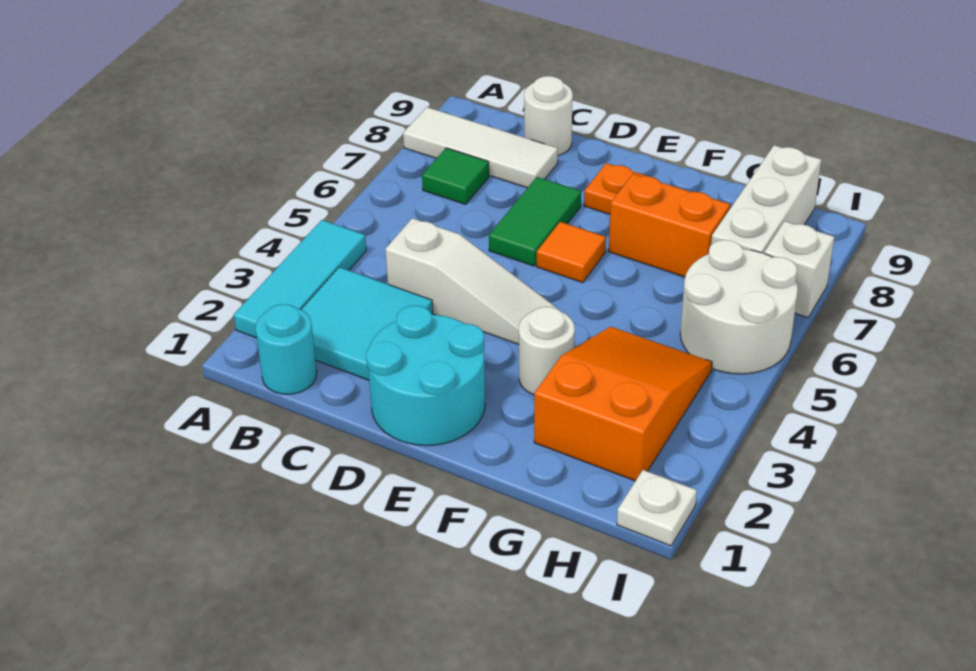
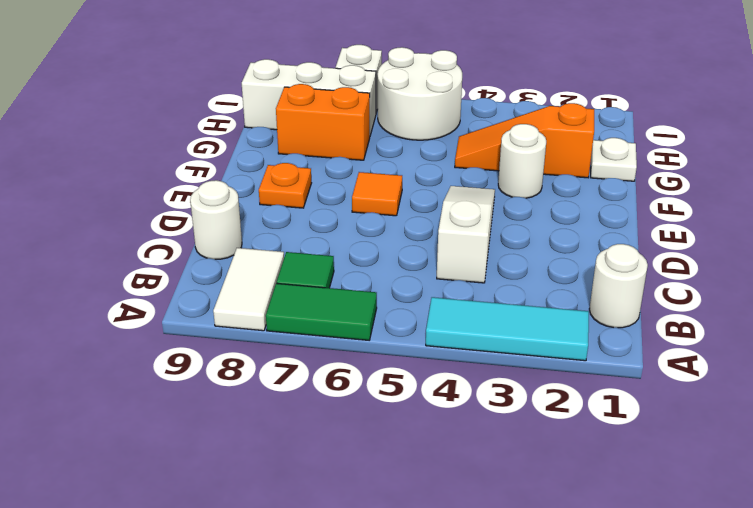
white 1x3 tile [403,107,558,188] -> white 1x2 tile [213,248,284,331]
cyan 1x1 round brick [255,304,317,394] -> white 1x1 round brick [589,244,648,328]
cyan 2x2 tile [301,267,433,380] -> none
cyan 2x2 round brick [366,305,485,446] -> none
green 1x2 tile [489,177,581,266] -> green 1x2 tile moved to [266,283,377,340]
orange 1x2 brick [609,174,730,277] -> orange 1x2 brick turned to [276,84,370,160]
orange 2x3 slope [534,327,712,481] -> orange 1x3 slope [455,103,594,178]
white 1x1 plate [617,470,697,546] -> white 1x1 plate moved to [591,138,637,181]

